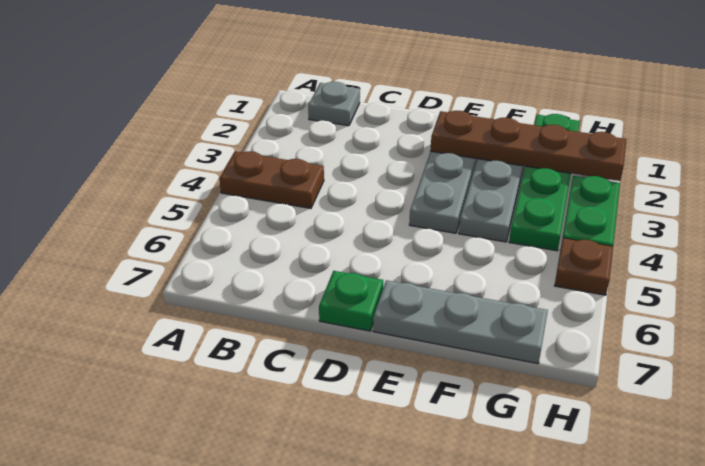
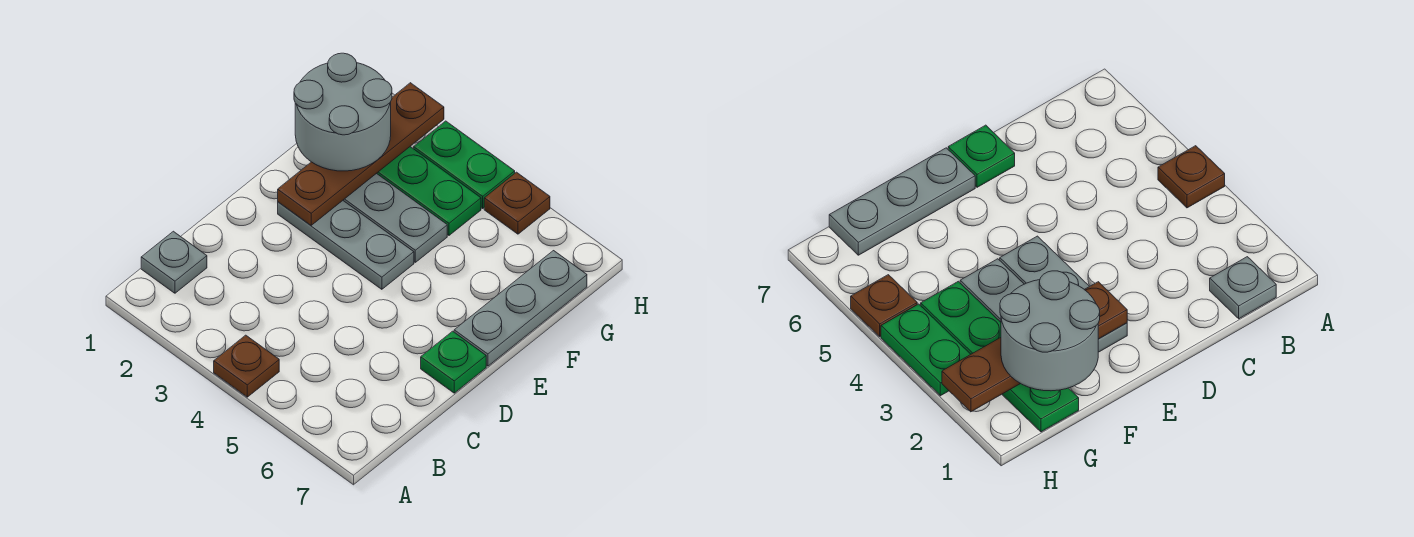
brown 1x2 plate [219,151,324,208] -> brown 1x1 plate [214,335,279,397]
none -> grey 2x2 round brick [294,53,392,171]

